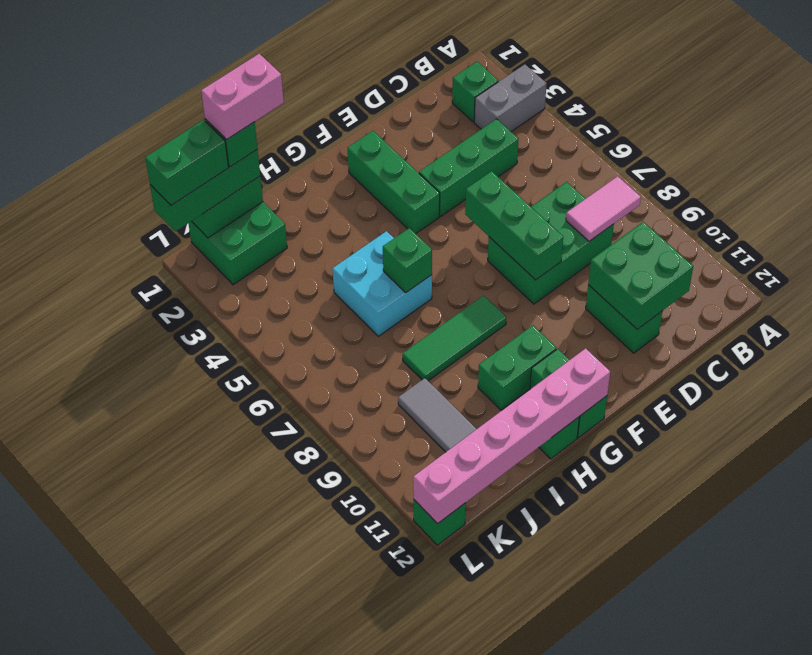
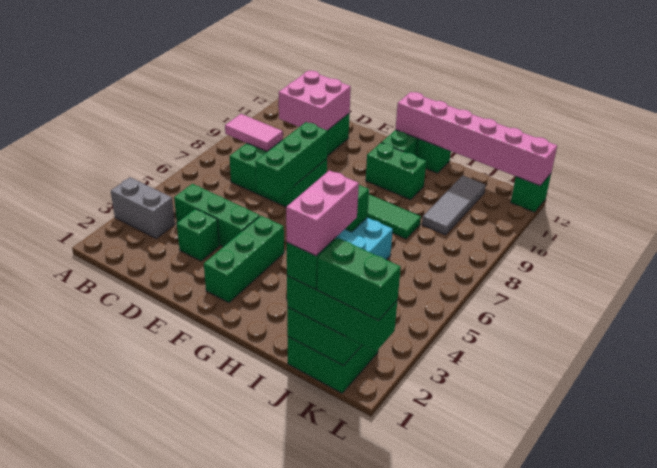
green 1x1 brick [452,62,498,122] -> green 1x1 brick moved to [177,209,219,261]
green 2x2 brick [588,222,693,329] -> pink 2x2 brick [279,71,351,130]
pink 1x2 brick [201,54,284,140] -> pink 1x2 brick turned to [286,170,359,256]

